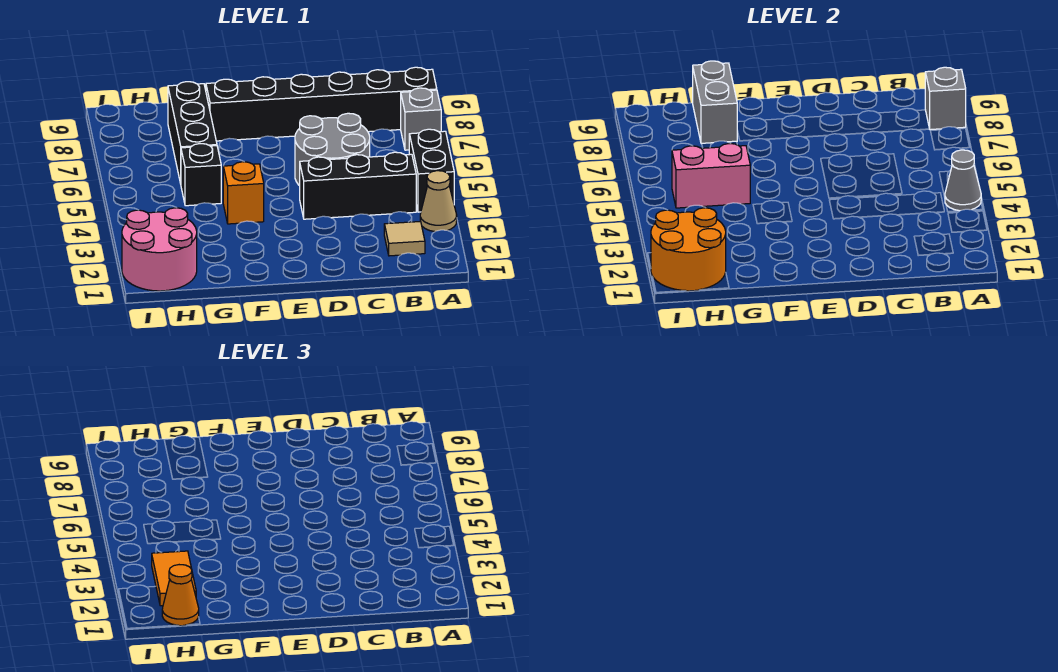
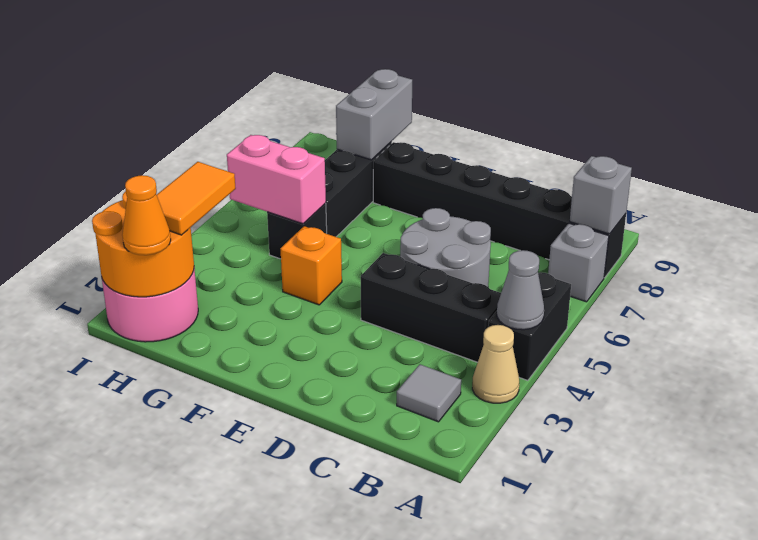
tan 1x1 tile [384,222,425,256] -> grey 1x1 tile [397,364,461,422]

